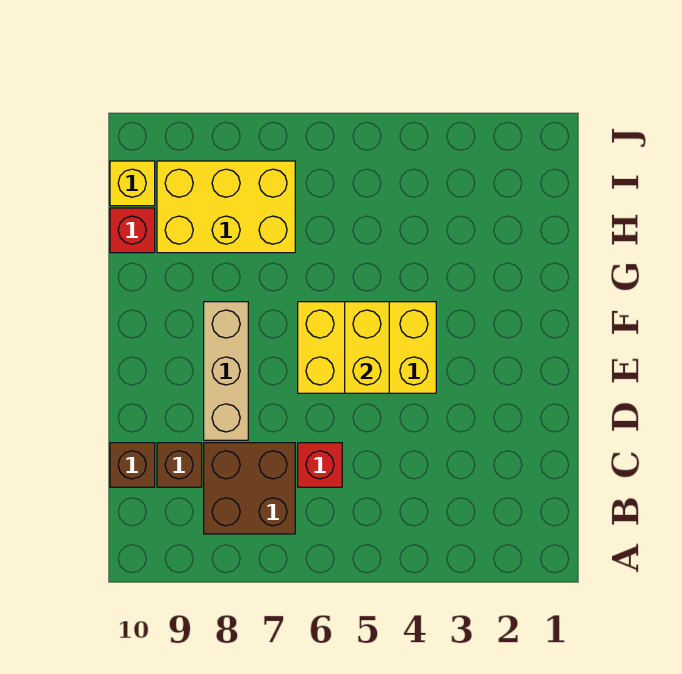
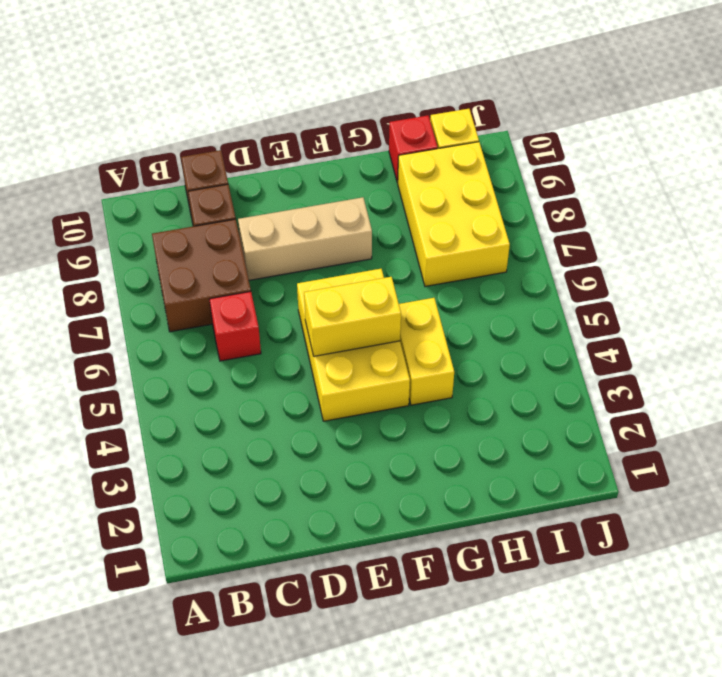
none -> yellow 1x2 brick [399,298,454,405]

